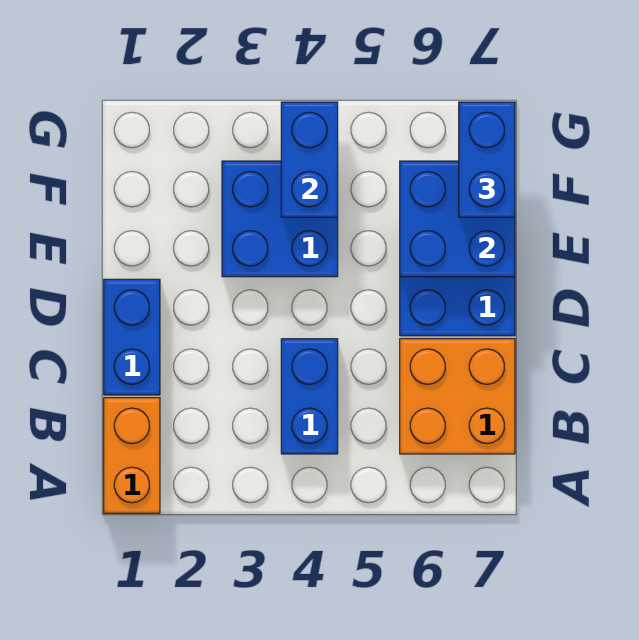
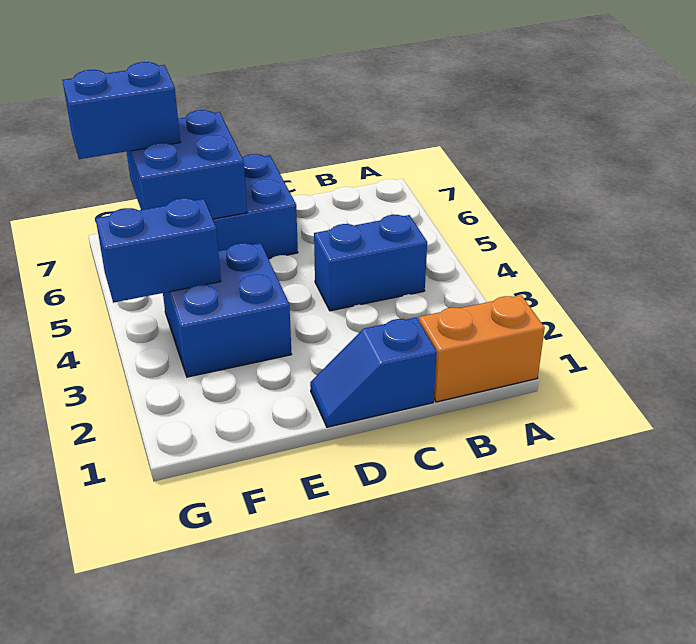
orange 2x2 brick [400,339,515,454] -> none
blue 1x2 brick [104,279,160,395] -> blue 1x2 slope [310,317,437,427]

